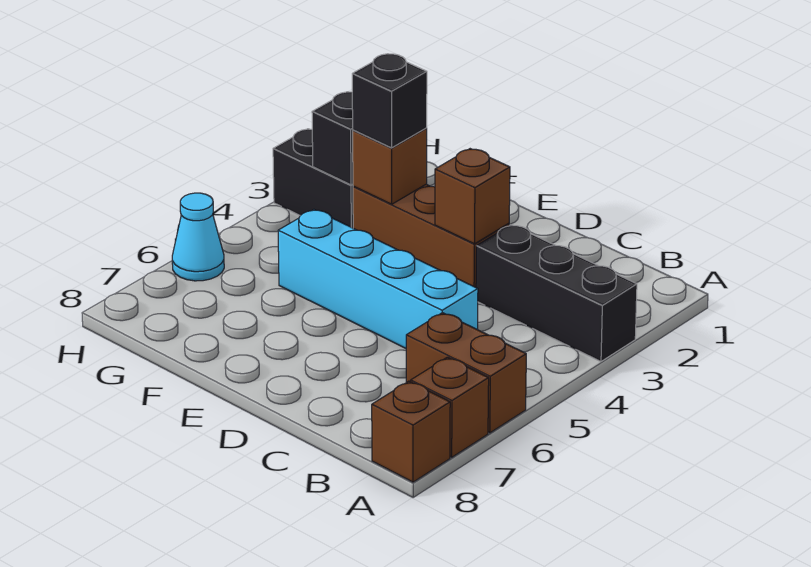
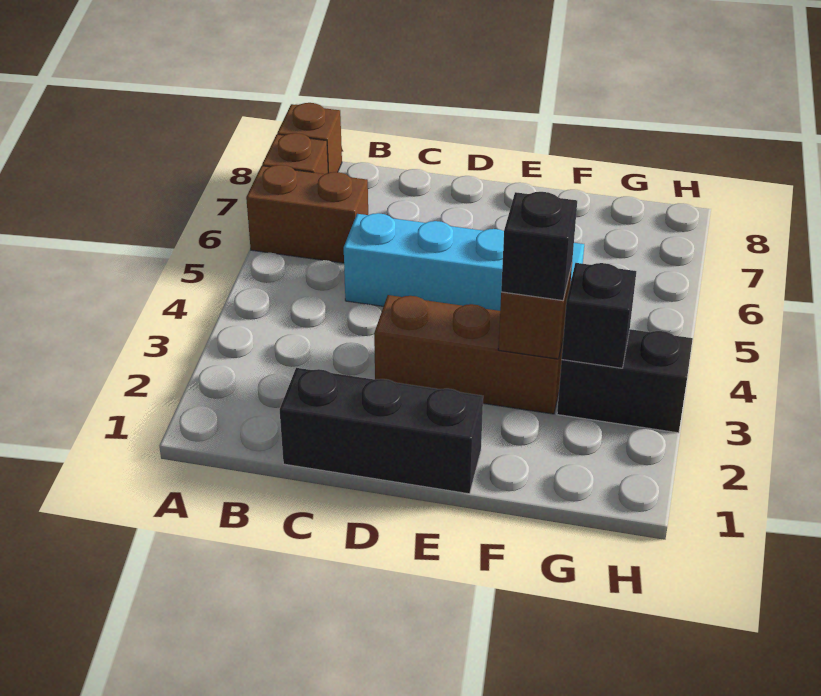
black 1x3 brick [476,225,637,361] -> black 1x3 brick moved to [280,368,483,494]
brown 1x1 brick [435,149,510,244] -> none
cyan 1x1 cone [172,193,224,281] -> none

